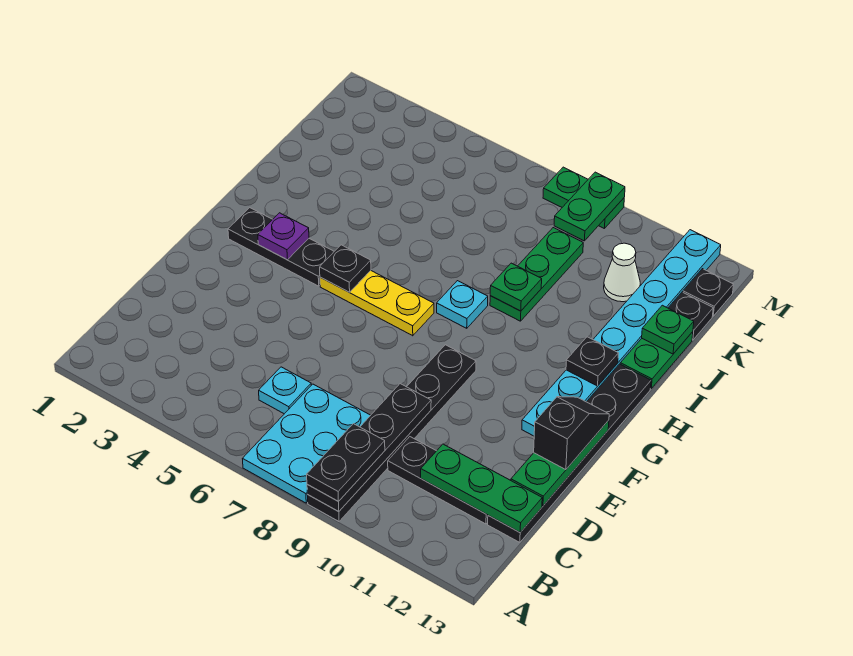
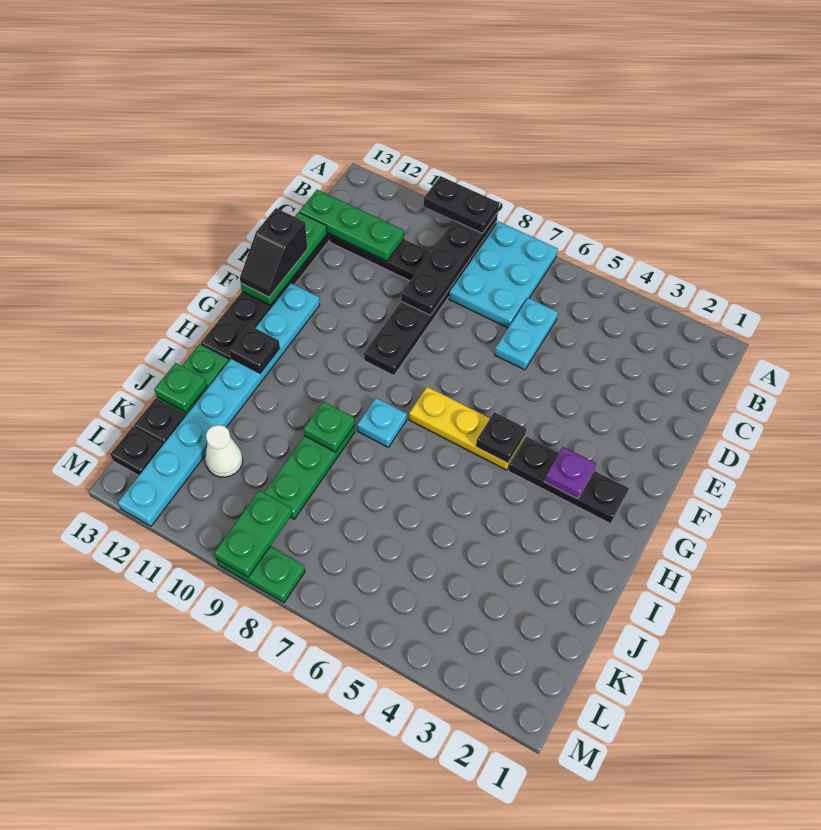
black 1x2 plate [307,424,385,502] -> black 1x2 plate turned to [424,176,499,233]
cyan 1x1 plate [259,367,311,414] -> cyan 1x2 plate [495,298,558,370]

